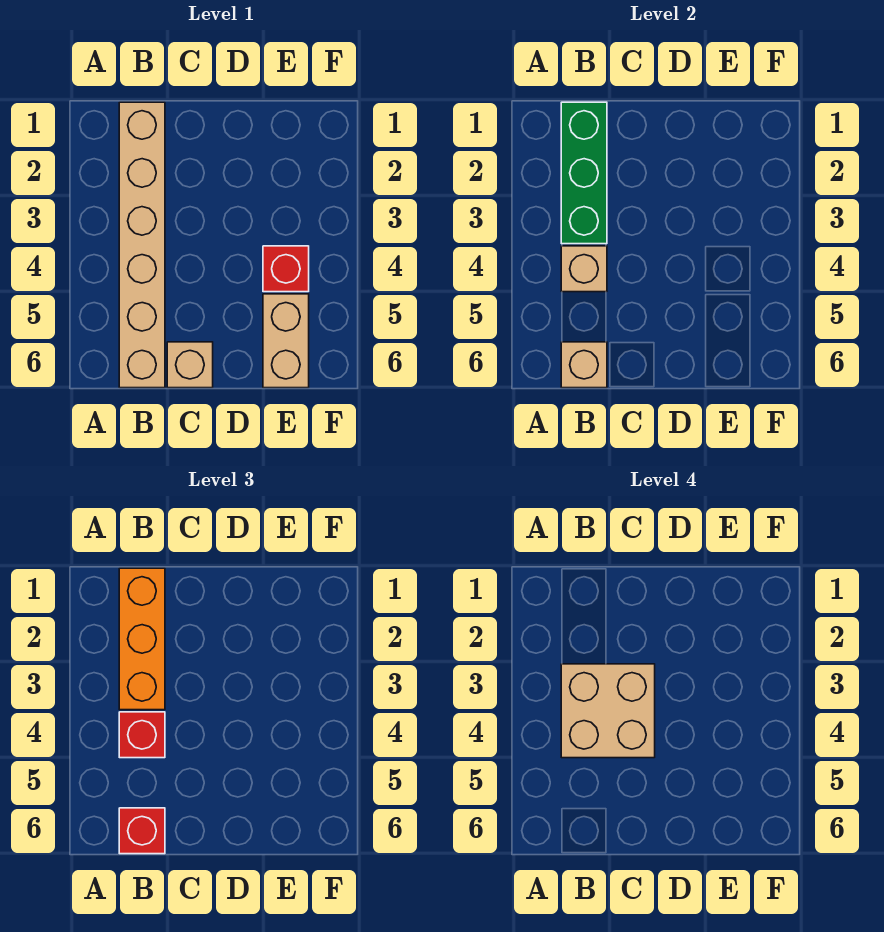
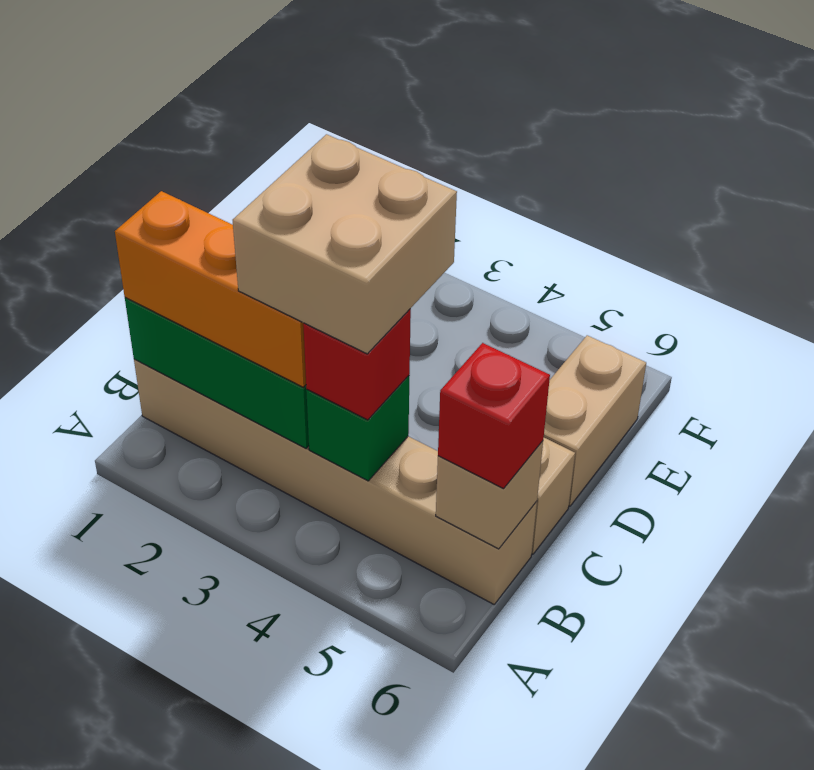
tan 1x1 brick [561,246,607,292] -> green 1x1 brick [306,375,410,481]
red 1x1 brick [263,246,309,292] -> none
tan 1x2 brick [263,294,309,388] -> tan 1x2 brick turned to [544,335,646,506]

